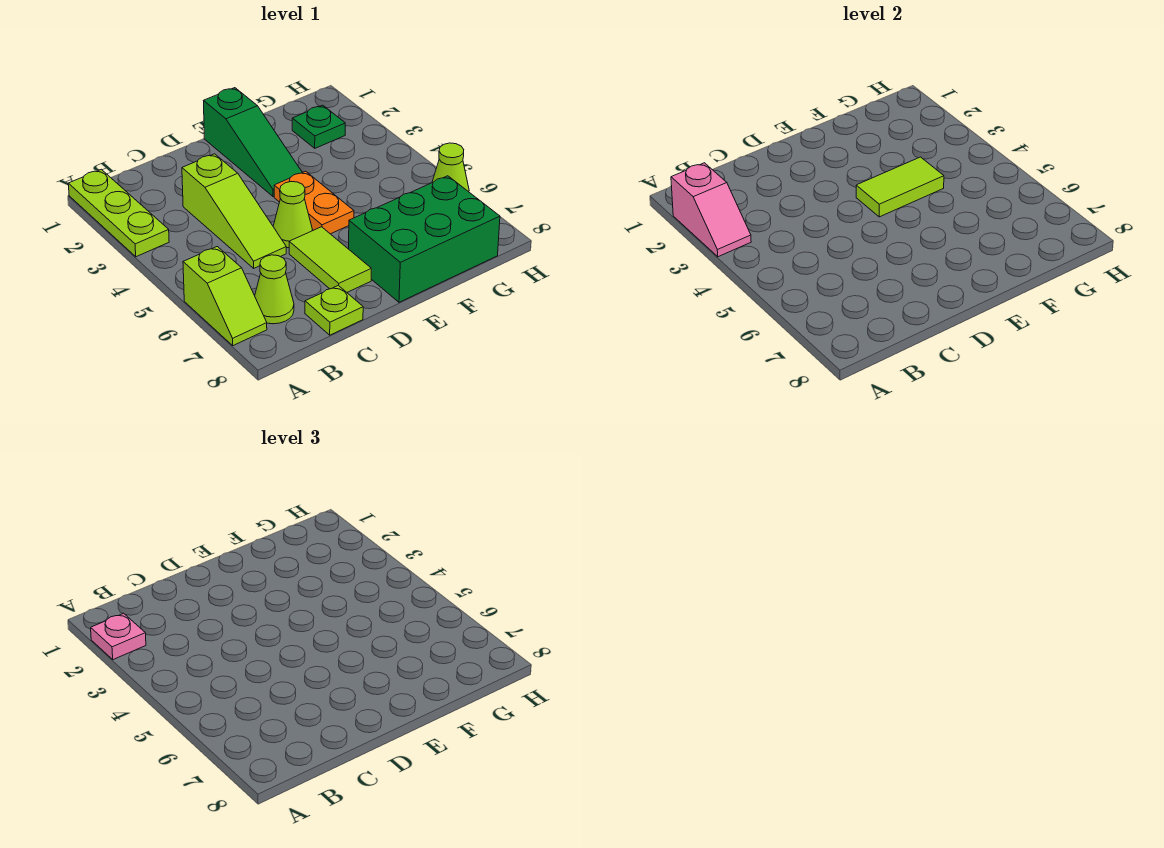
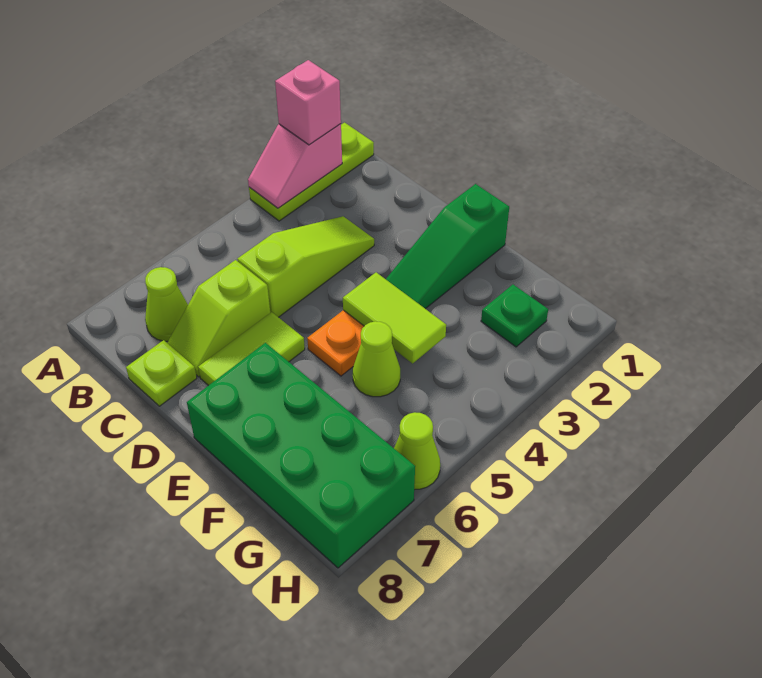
pink 1x1 plate [91,613,146,660] -> pink 1x1 brick [275,60,341,145]
lime 1x2 slope [183,247,267,346] -> lime 1x2 slope moved to [167,260,270,377]
lime 1x3 slope [182,154,286,268] -> lime 1x3 slope turned to [237,216,374,317]
lime 1x1 cone [273,182,312,248] -> lime 1x1 cone moved to [353,321,400,397]
green 2x3 brick [349,176,500,302] -> green 2x4 brick [187,343,415,568]

